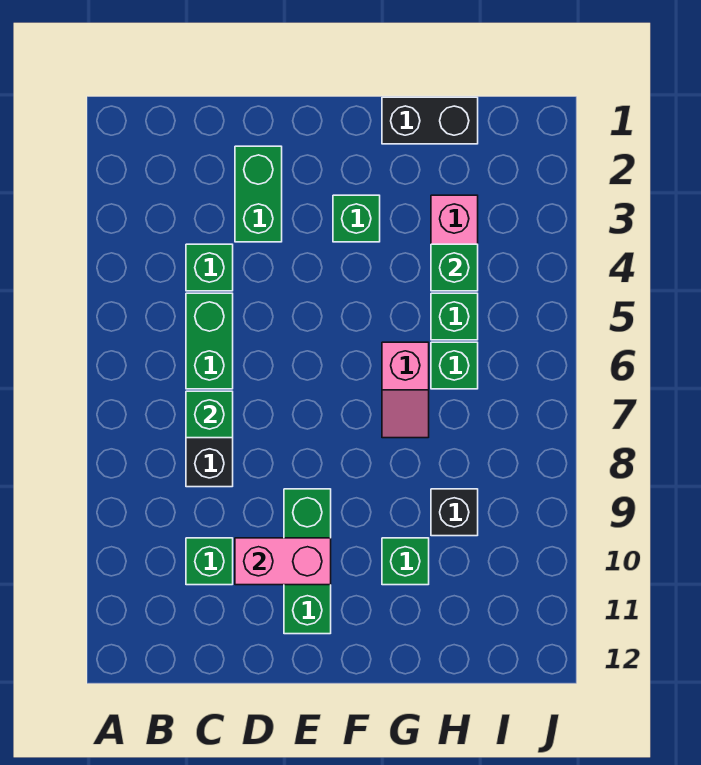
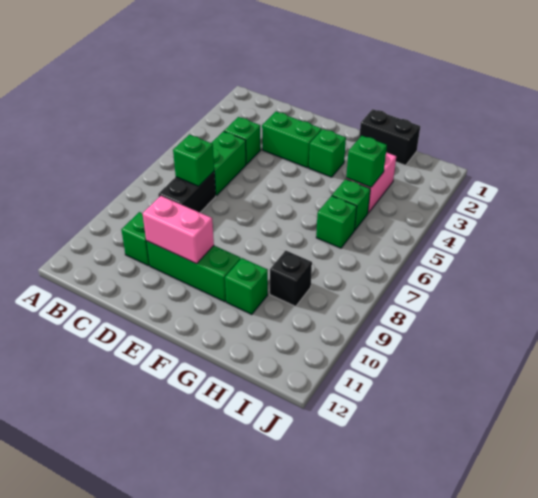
green 1x2 brick [235,146,282,242] -> green 1x2 brick turned to [262,112,322,168]
green 1x3 brick [284,489,331,634] -> green 1x3 brick turned to [146,241,241,302]
pink 1x2 slope [382,342,429,438] -> none

